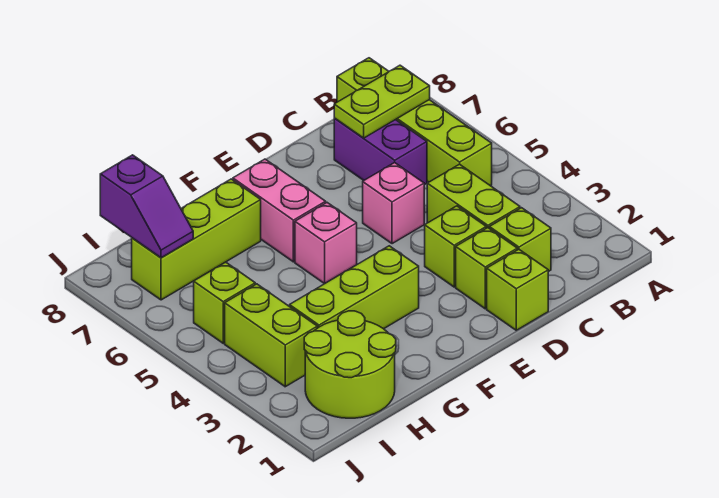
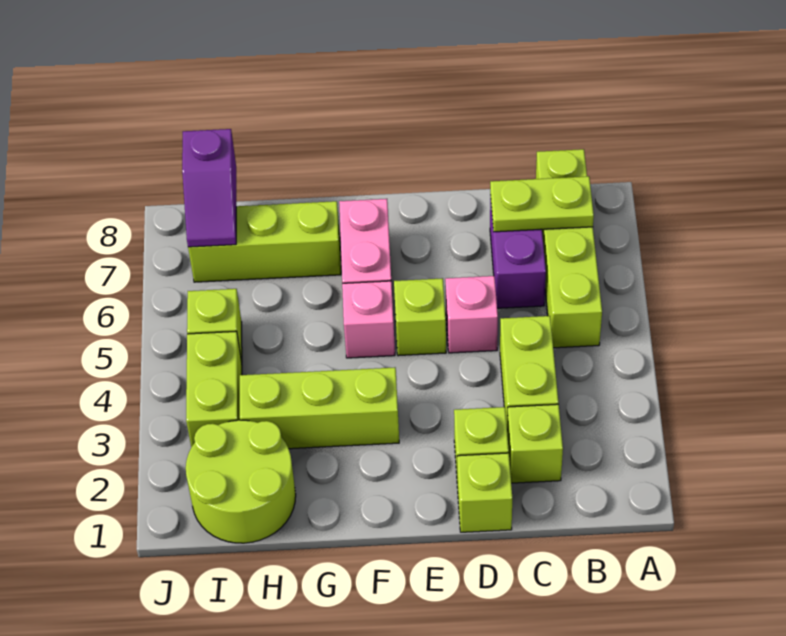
lime 1x1 brick [425,206,486,287] -> lime 1x1 brick moved to [394,278,446,356]

